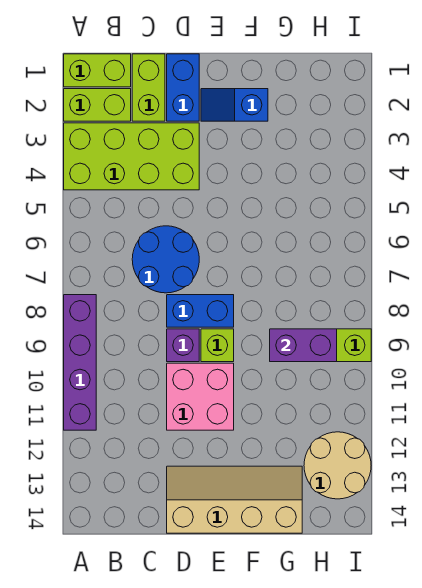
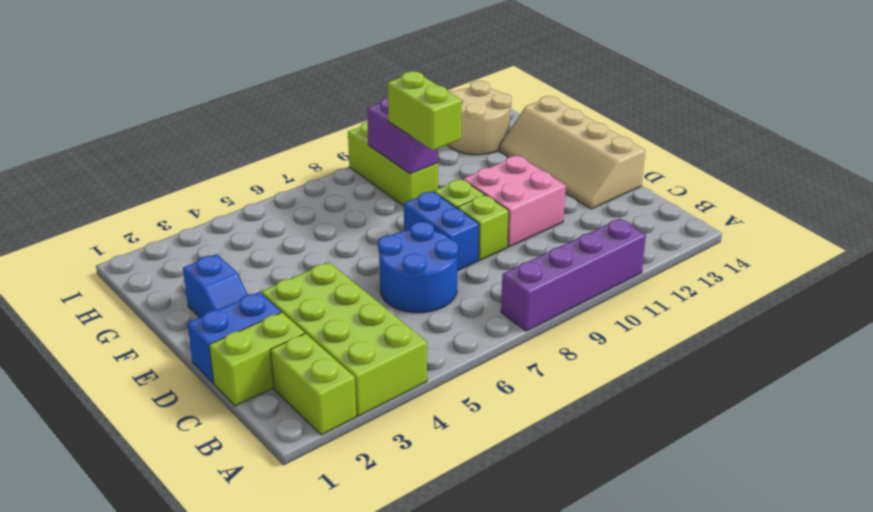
lime 1x2 brick [64,54,131,87] -> lime 1x2 brick moved to [388,71,462,150]
purple 1x1 brick [167,329,199,362] -> lime 1x1 brick [457,195,509,260]

